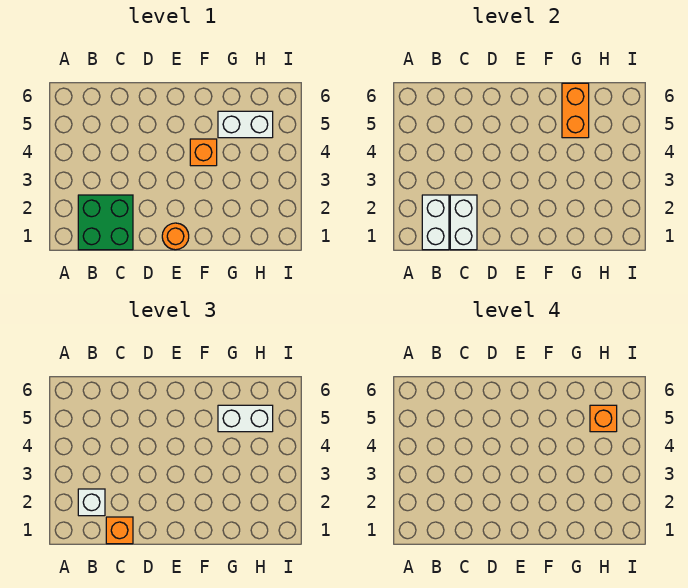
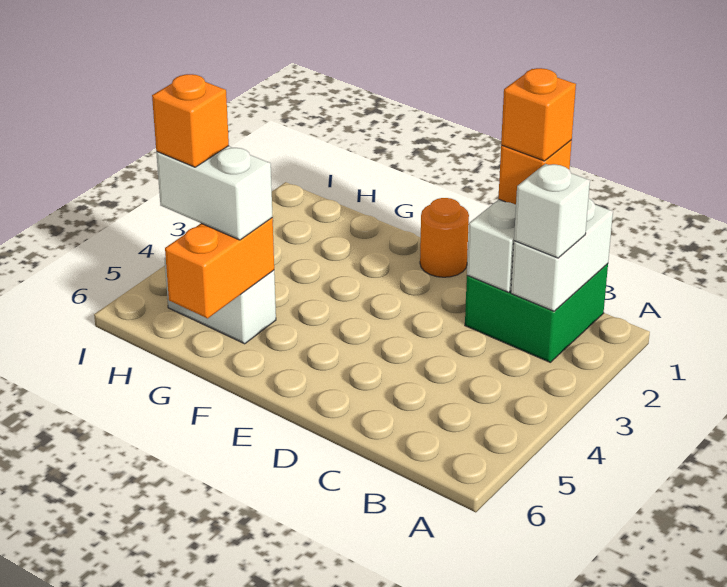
orange 1x1 brick [190,139,217,166] -> orange 1x1 brick moved to [501,68,576,161]

